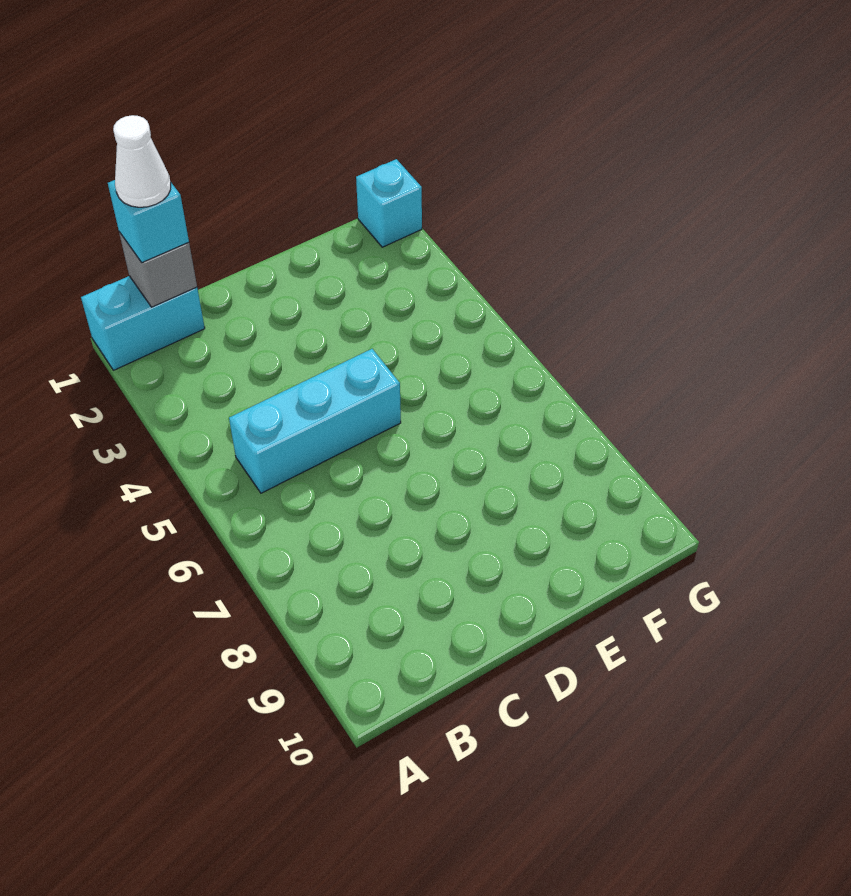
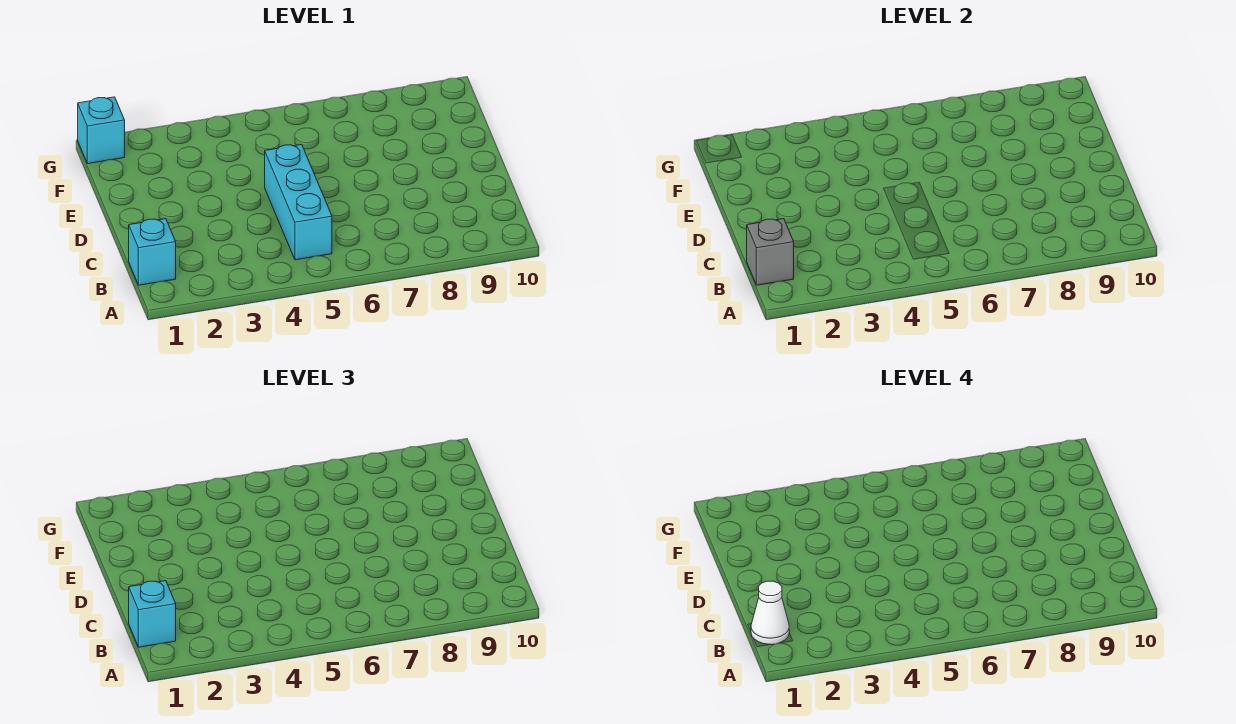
cyan 1x2 brick [81,276,205,370] -> cyan 1x1 brick [129,219,176,285]

